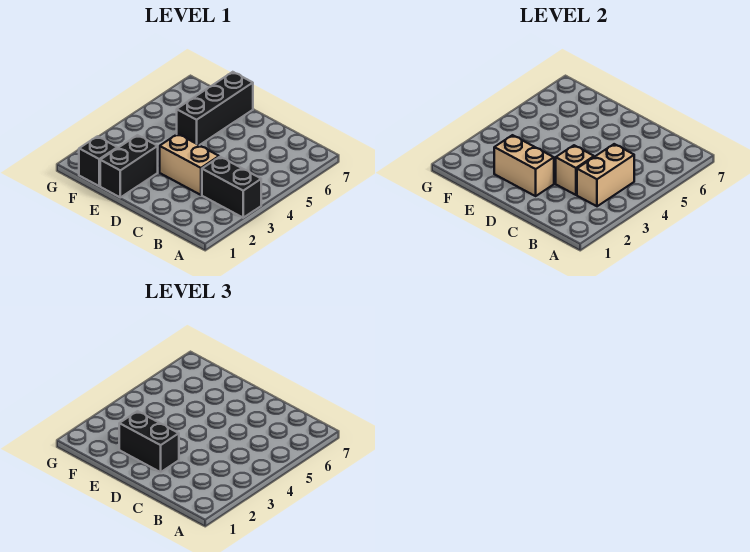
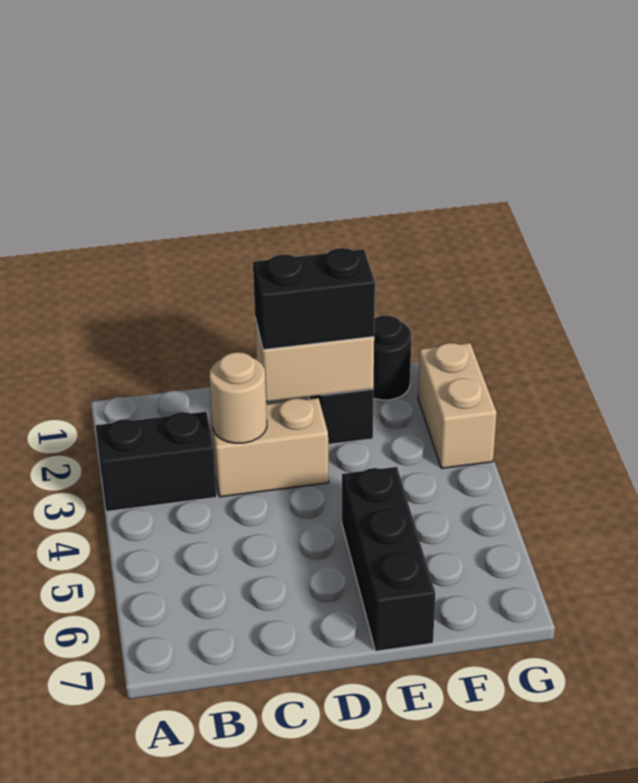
tan 1x2 brick [577,144,634,206] -> tan 1x2 brick moved to [418,343,497,468]
tan 1x1 brick [556,145,594,195] -> tan 1x1 round brick [209,352,267,443]
black 1x1 brick [79,136,117,186] -> black 1x1 round brick [373,316,411,400]

